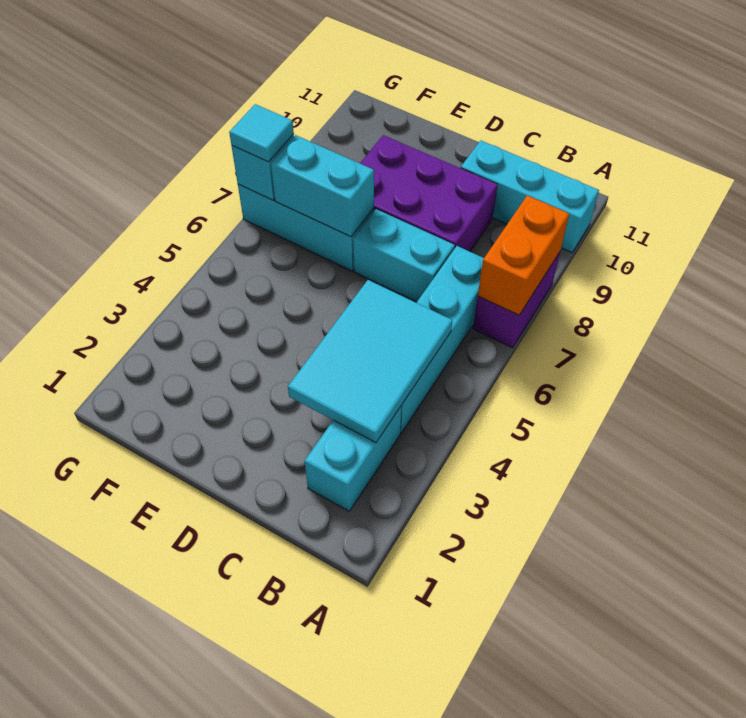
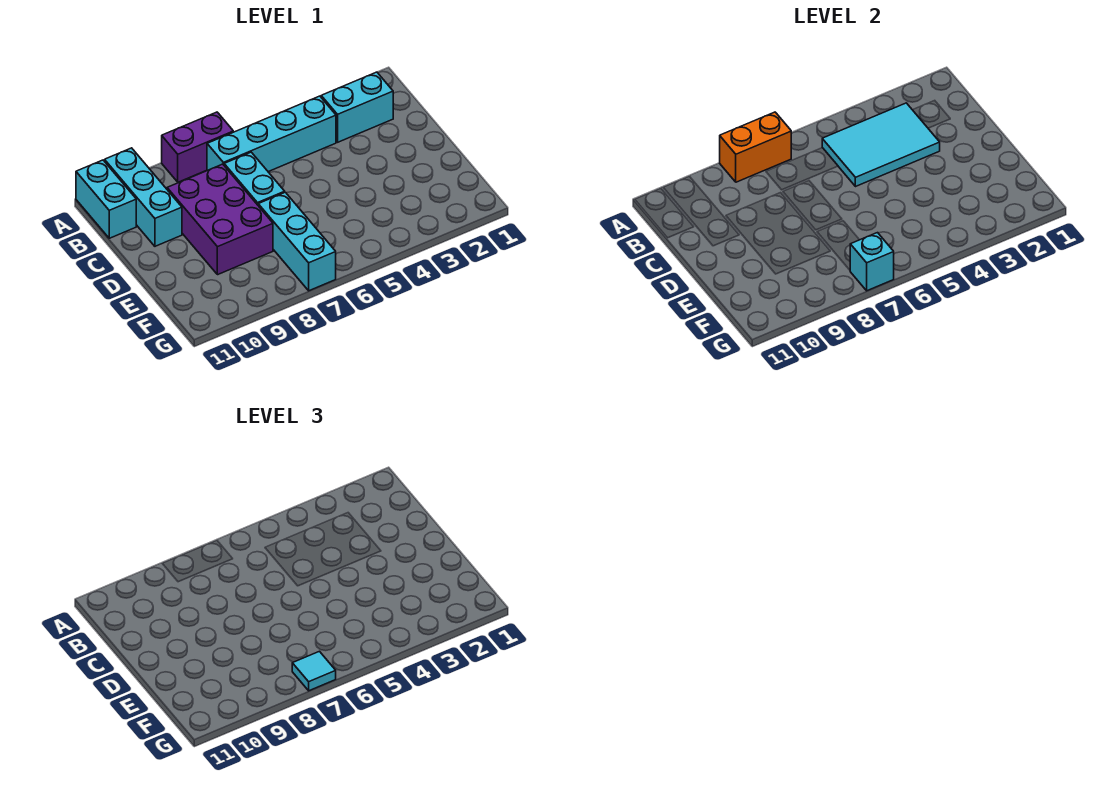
cyan 1x2 brick [271,135,374,237] -> cyan 1x2 brick moved to [76,160,136,238]

